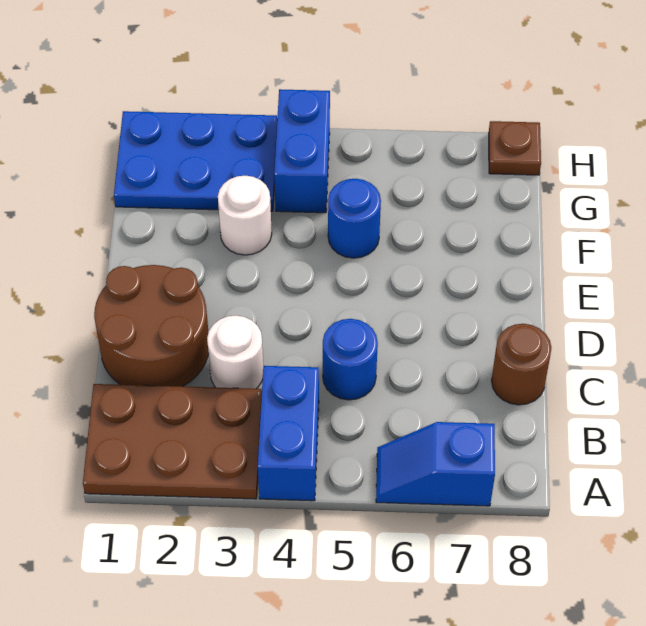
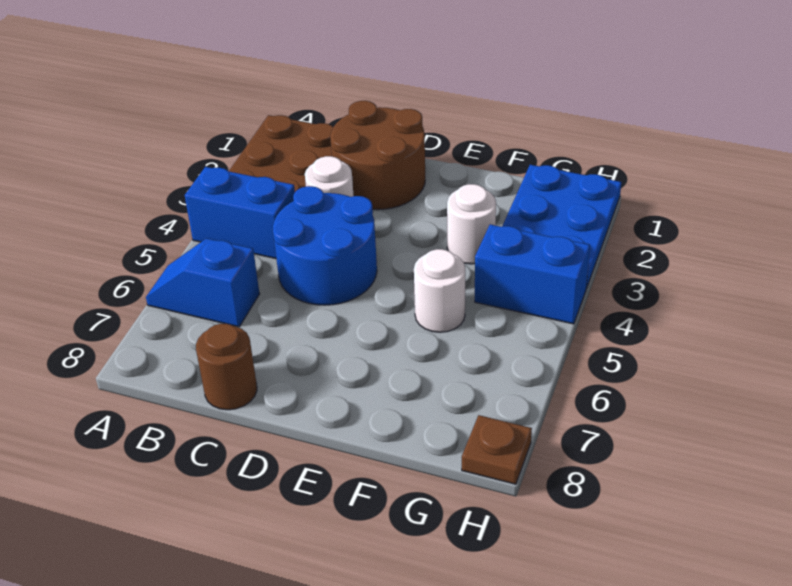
blue 1x2 slope [376,422,495,506] -> blue 1x2 slope turned to [146,238,260,327]
blue 1x1 round brick [323,319,378,400] -> blue 2x2 round brick [273,186,377,305]
blue 1x1 round brick [328,179,381,258] -> white 1x1 round brick [414,249,465,332]

